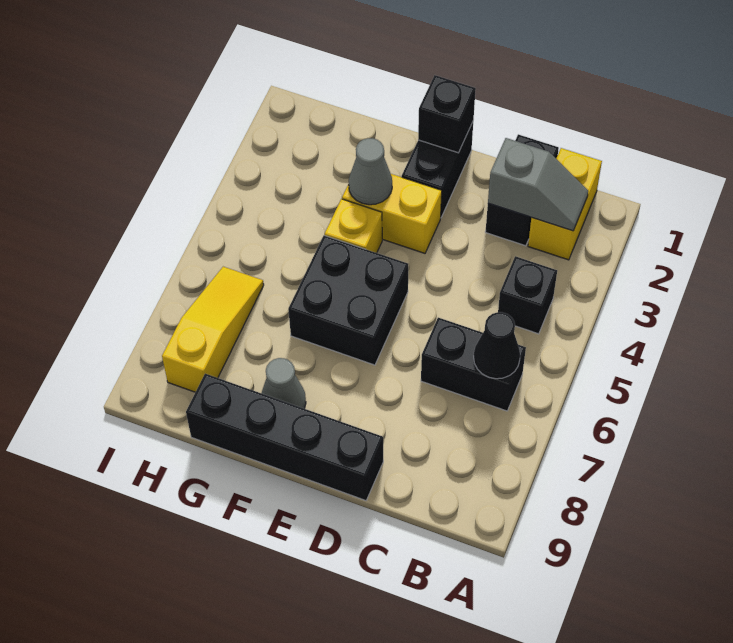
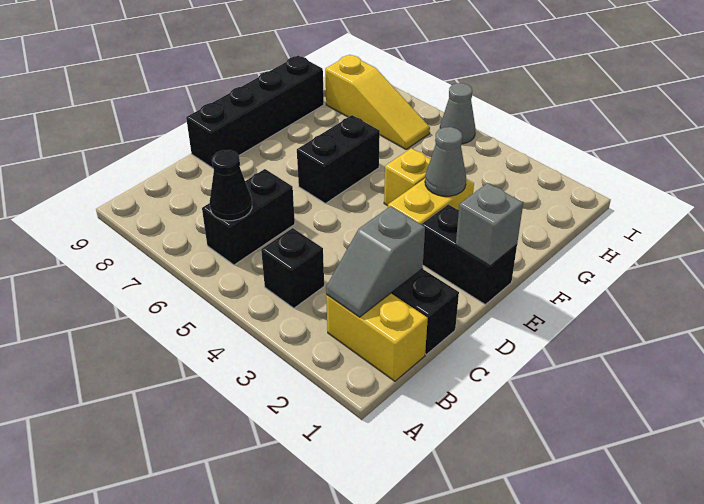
black 1x1 brick [418,75,476,153] -> grey 1x1 brick [456,183,523,266]
black 2x2 brick [288,235,408,365] -> black 1x2 brick [297,115,380,204]
grey 1x1 cone [262,358,306,409] -> grey 1x1 cone moved to [440,83,476,144]

